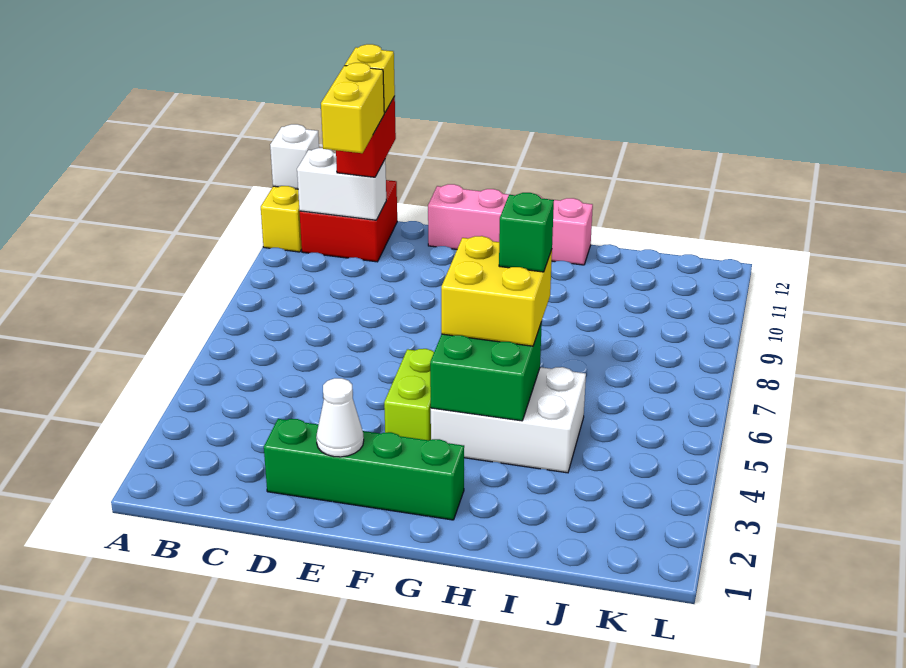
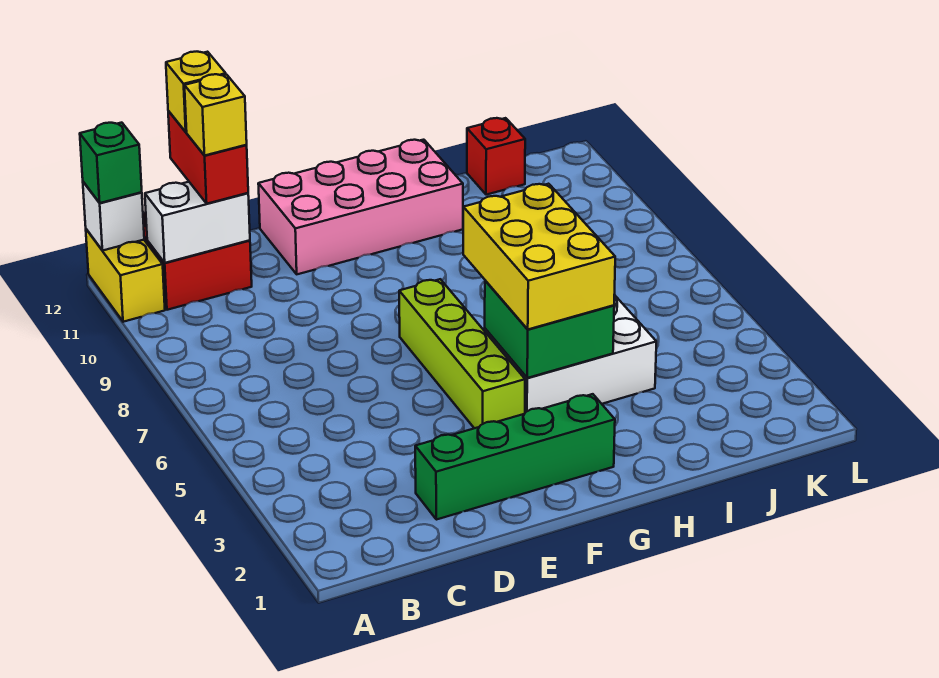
yellow 1x2 brick [321,63,384,153] -> yellow 1x1 brick [184,74,247,156]
white 1x1 cone [316,378,364,457] -> none
pink 1x4 brick [428,184,593,265] -> pink 2x4 brick [258,140,463,274]
lime 1x2 brick [384,349,434,440] -> lime 1x4 brick [399,279,525,428]
yellow 2x2 brick [441,236,552,346] -> yellow 2x3 brick [463,184,615,329]
green 1x1 brick [499,193,554,272] -> green 1x1 brick moved to [80,123,142,203]
none -> red 1x1 brick [467,118,525,195]

